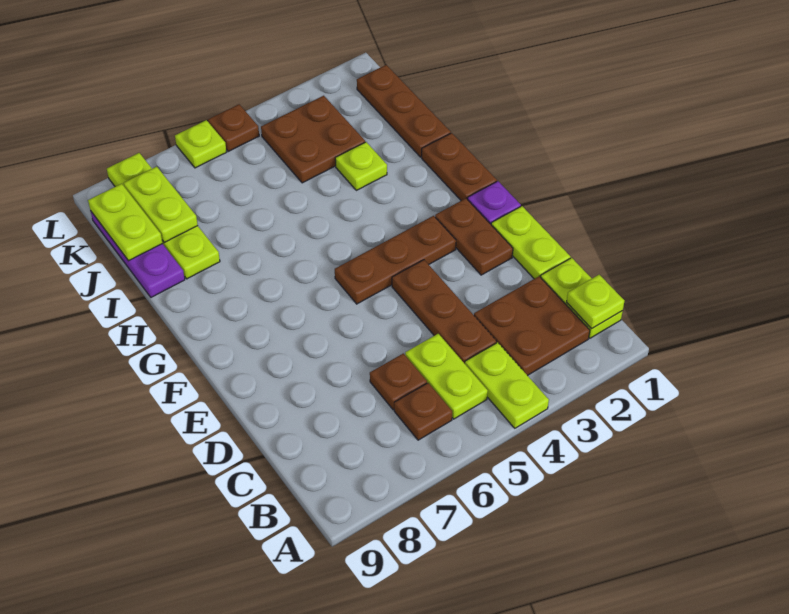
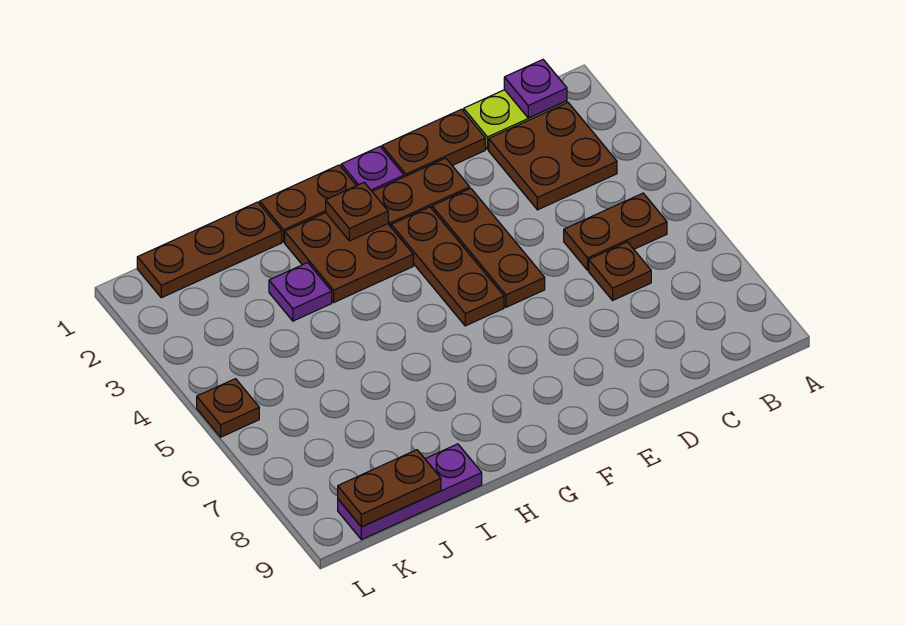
lime 1x2 plate [465,342,549,428] -> none
lime 1x1 plate [567,275,625,329] -> purple 1x1 plate [504,60,567,118]
lime 1x2 plate [405,334,488,419] -> brown 1x2 plate [564,193,667,270]
brown 1x1 plate [394,383,452,440] -> brown 1x1 plate moved to [326,182,388,241]
brown 1x3 plate [392,260,497,364] -> brown 1x3 plate turned to [432,188,545,307]
lime 1x2 plate [491,206,570,279] -> brown 1x2 plate [382,109,485,177]
lime 1x1 plate [335,142,387,190] -> purple 1x1 plate [269,263,332,321]
lime 1x4 plate [107,153,220,279] -> none
brown 2x2 plate [261,96,365,183] -> brown 2x2 plate moved to [285,213,413,302]
lime 1x2 plate [124,166,198,243] -> none
lime 1x2 plate [88,184,163,261] -> brown 1x2 plate [338,450,441,527]
lime 1x1 plate [175,120,226,168] -> none

